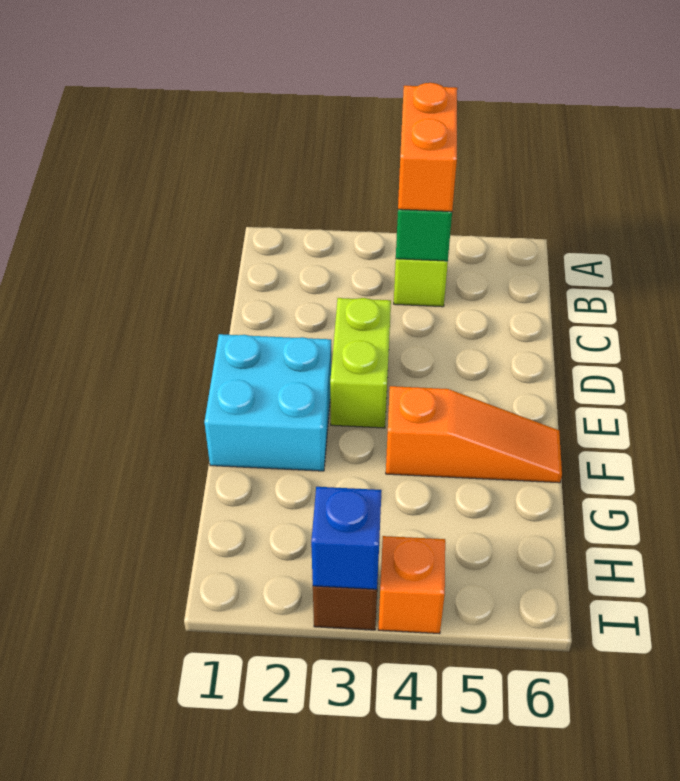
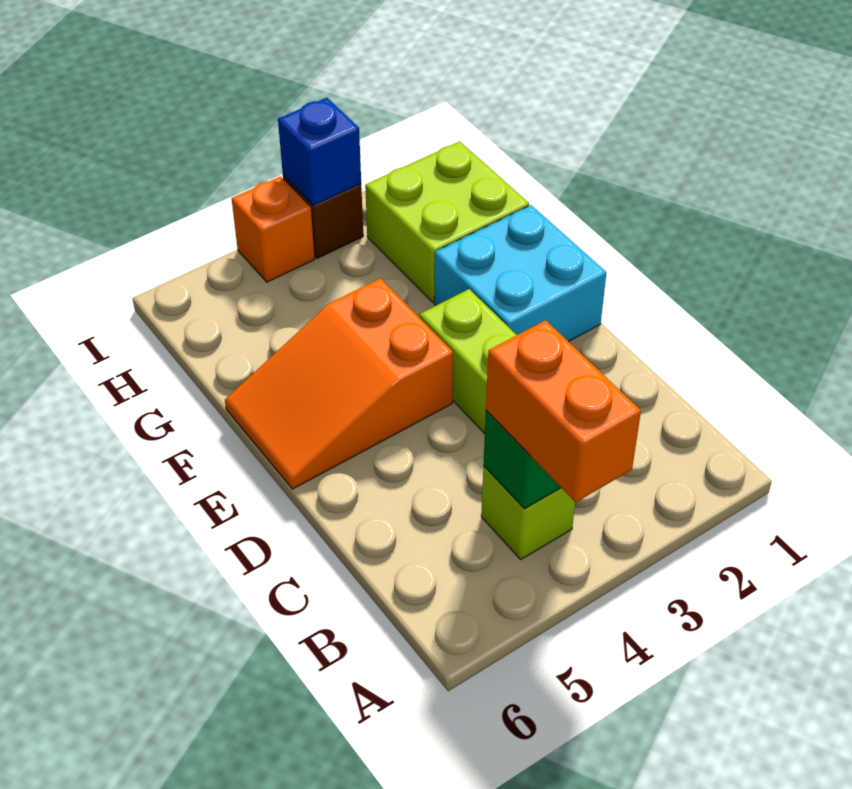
orange 1x3 slope [386,386,562,483] -> orange 2x3 slope [225,278,453,489]
none -> lime 2x2 brick [365,141,529,302]

